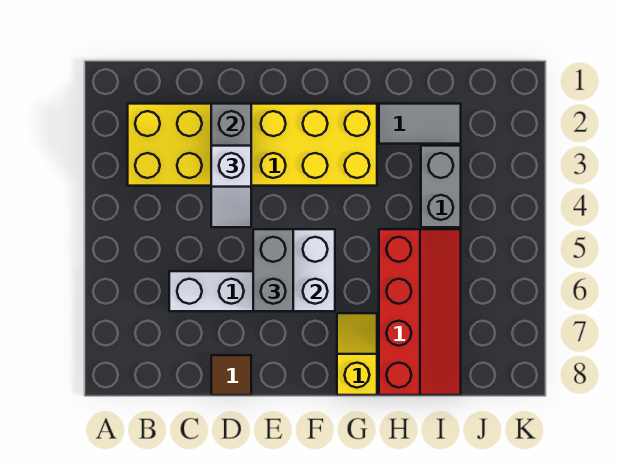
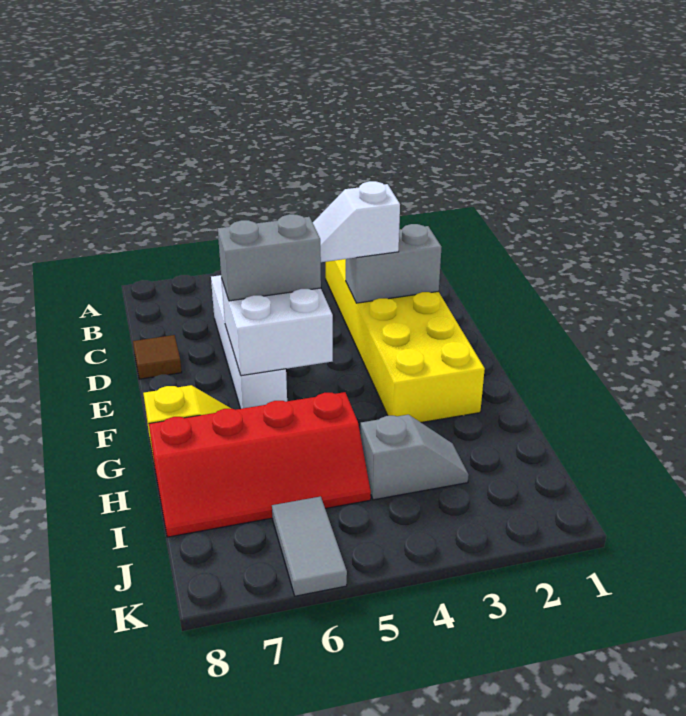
grey 1x2 tile [379,104,461,144] -> grey 1x2 tile moved to [272,496,347,596]
grey 1x2 brick [421,146,461,227] -> grey 1x2 slope [361,415,469,500]

